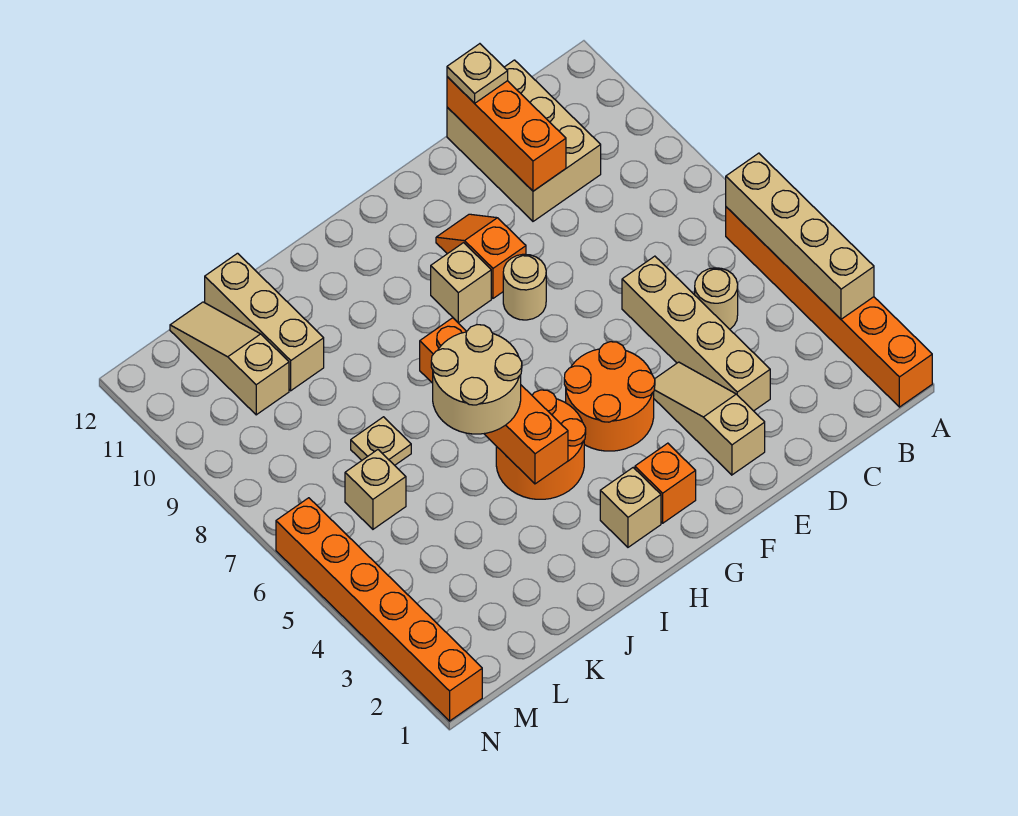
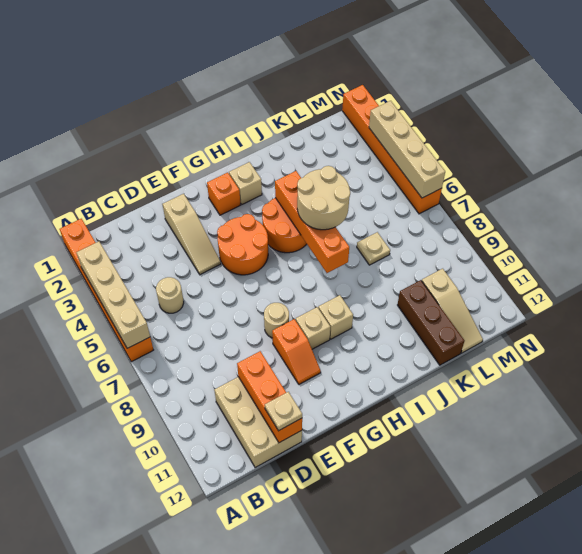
tan 1x4 brick [622,256,770,411] -> tan 1x4 brick moved to [369,101,445,198]
tan 1x3 brick [205,253,324,391] -> brown 1x3 brick [398,280,465,365]
tan 1x1 brick [345,450,406,529] -> tan 1x1 brick moved to [318,295,353,339]

